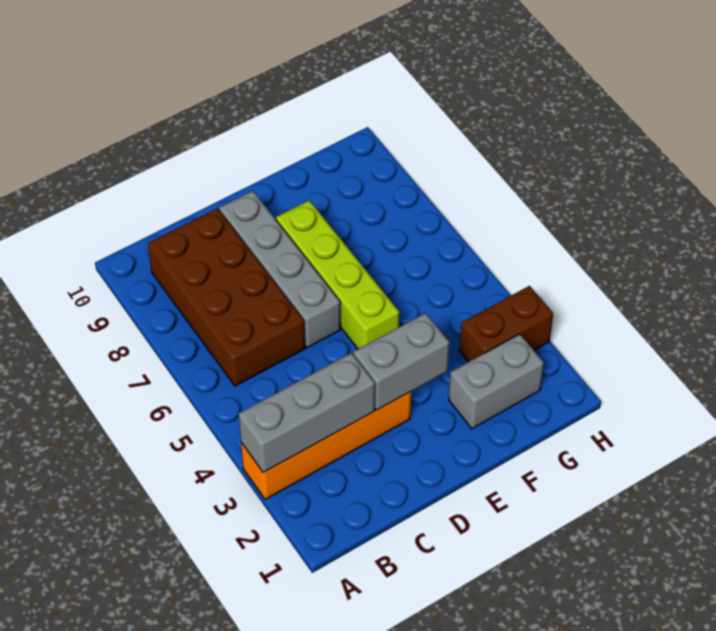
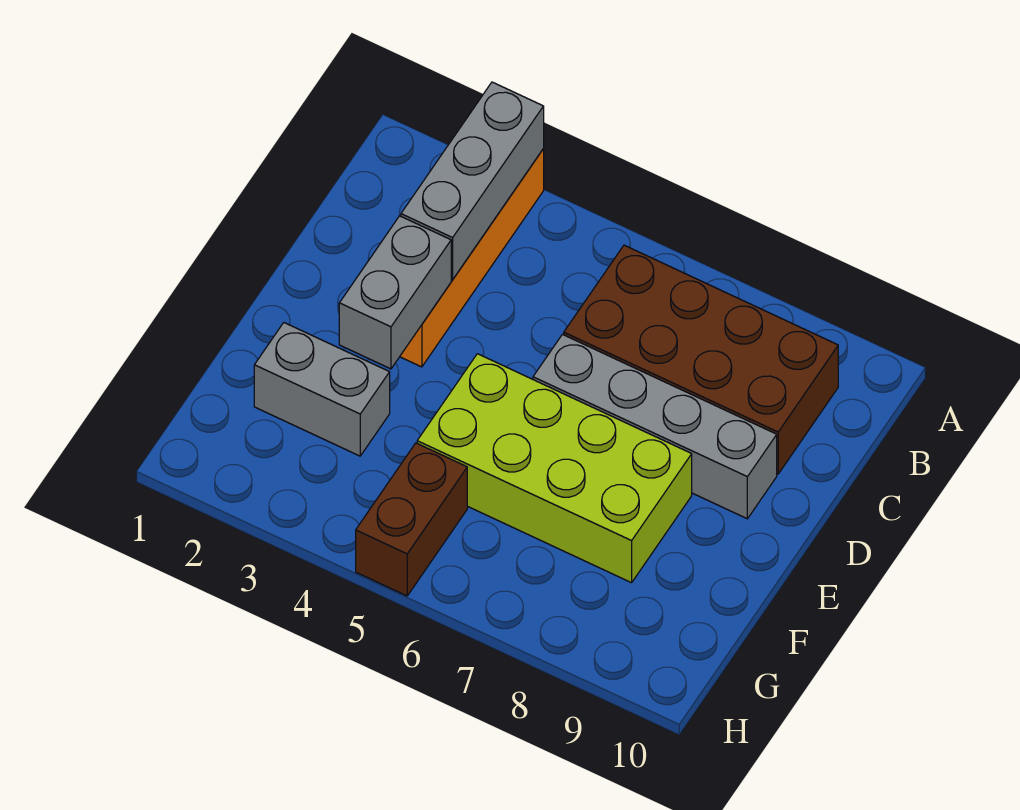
lime 1x4 brick [276,200,399,349] -> lime 2x4 brick [417,354,692,583]
grey 1x2 brick [449,334,544,429] -> grey 1x2 brick turned to [254,323,390,456]
brown 1x2 brick [460,286,553,362] -> brown 1x2 brick moved to [356,443,467,596]

